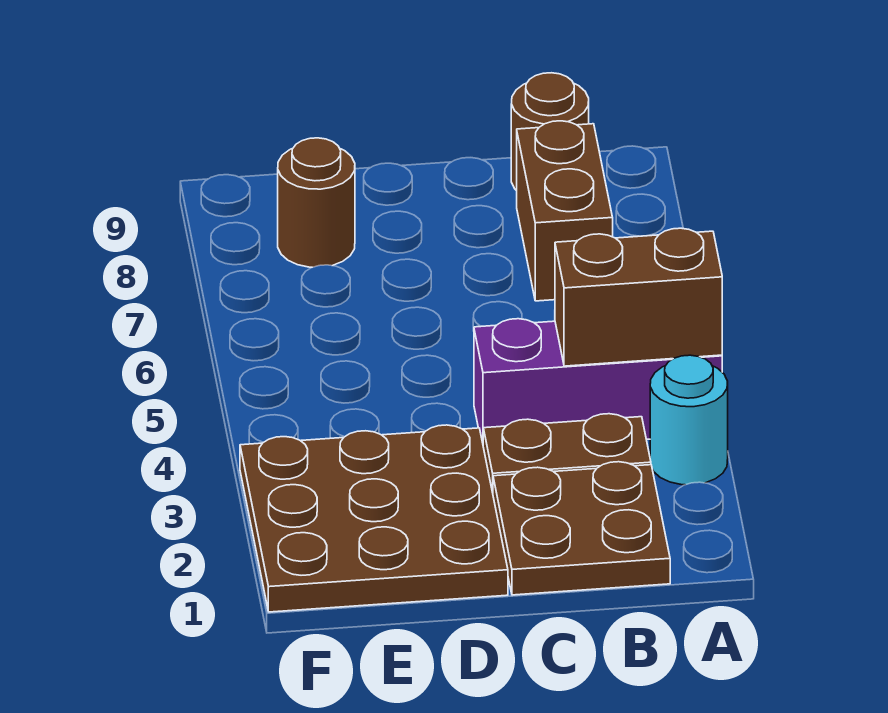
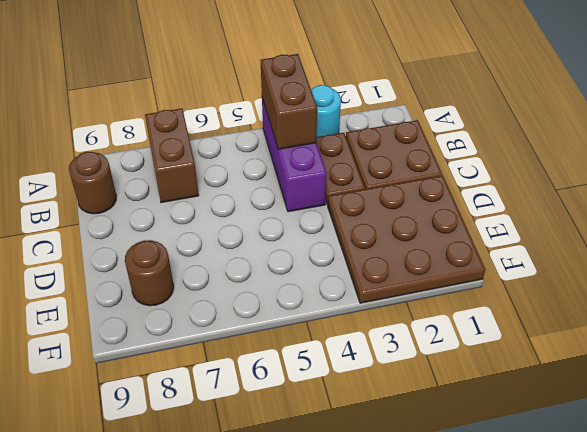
brown 1x2 brick [517,121,613,301] -> brown 1x2 brick turned to [145,108,199,203]

